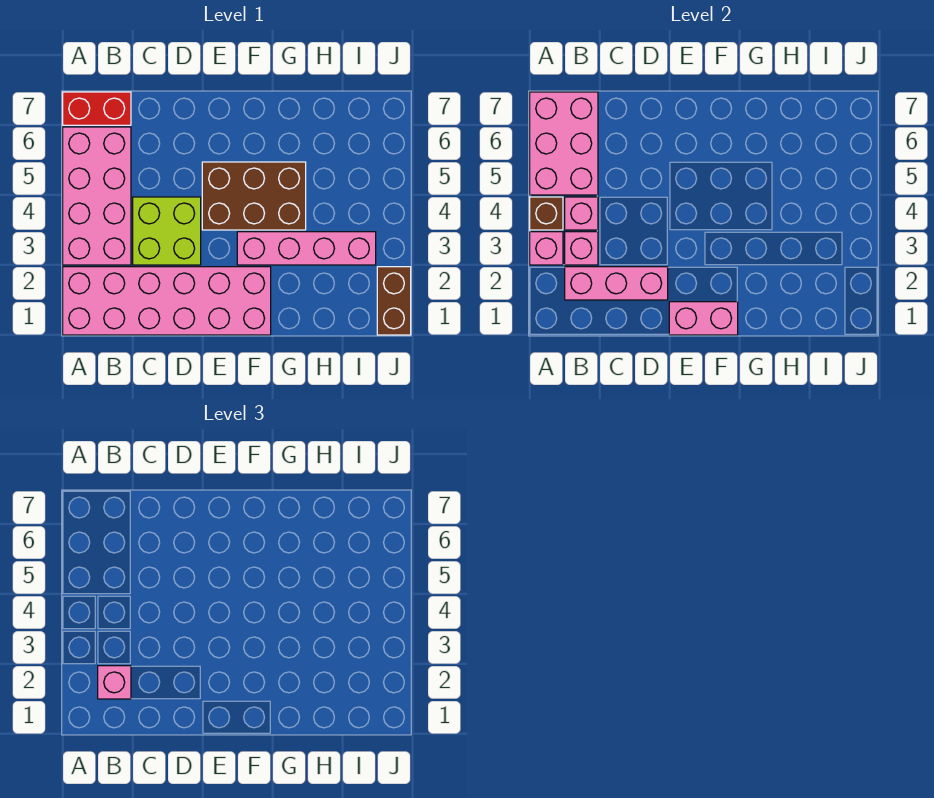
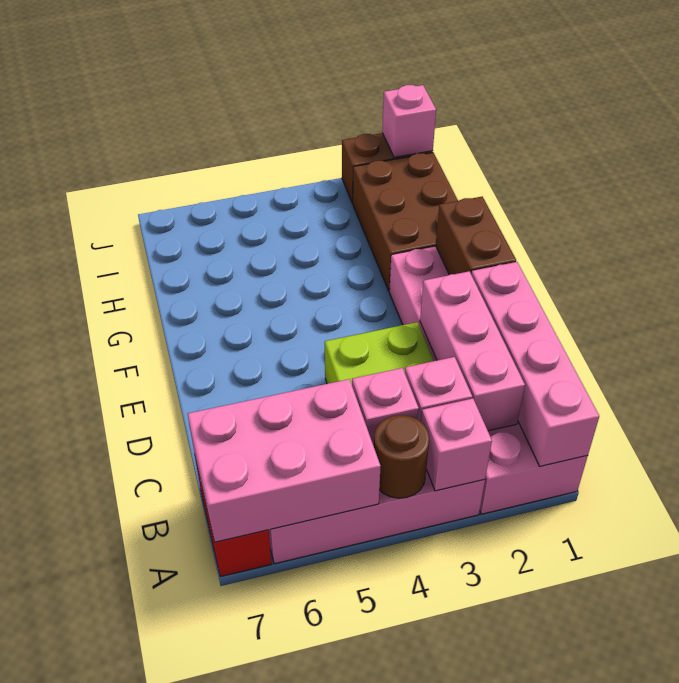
brown 1x1 brick [530,197,563,230] -> brown 1x1 round brick [374,415,429,498]
pink 1x1 brick [98,666,131,699] -> pink 1x1 brick moved to [382,85,436,157]
pink 1x2 brick [669,302,738,335] -> brown 1x2 brick [436,197,516,275]
brown 2x3 brick [202,162,306,230] -> brown 2x3 brick moved to [353,153,458,291]
pink 1x4 brick [237,232,376,265] -> pink 1x4 brick moved to [471,262,599,466]

